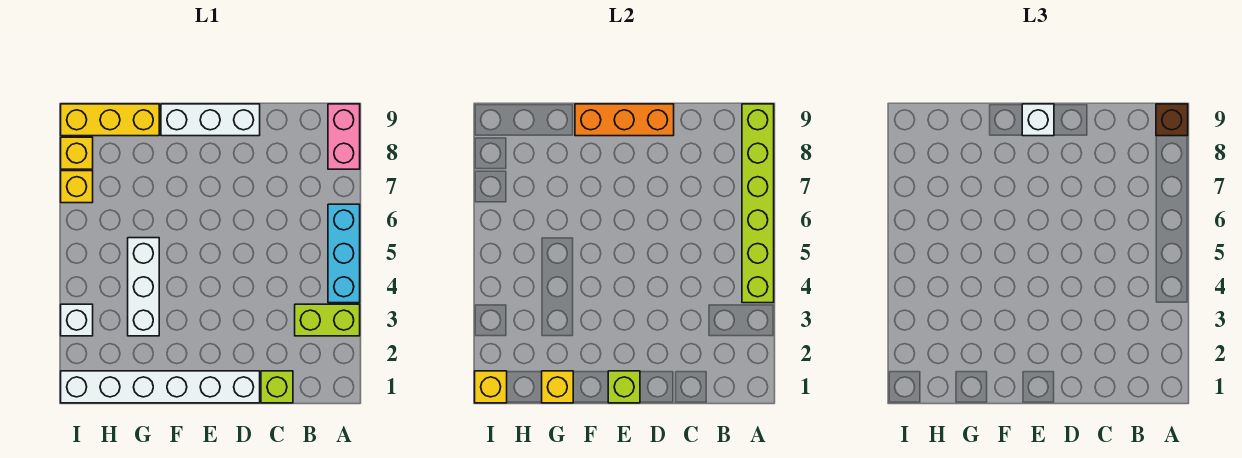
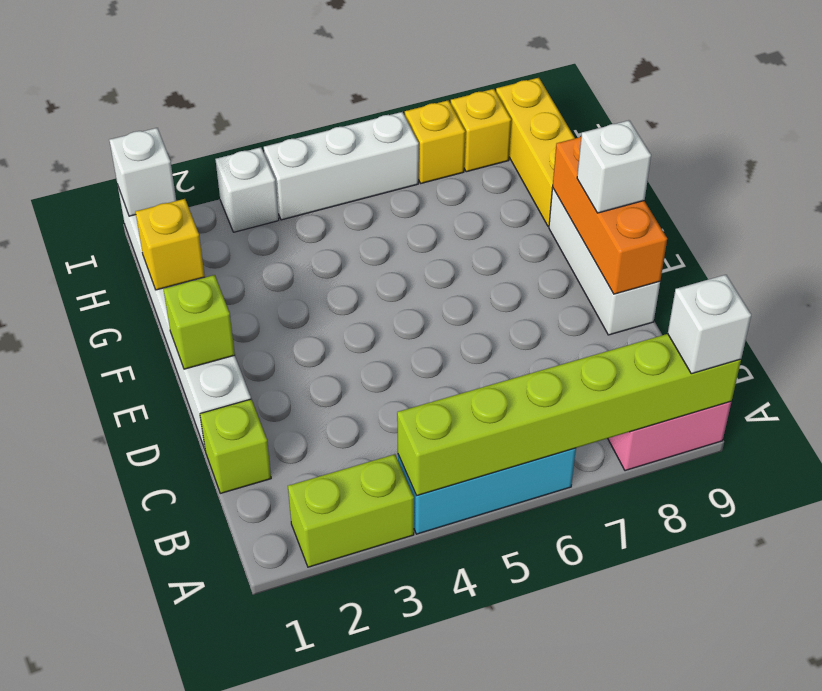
lime 1x2 brick [295,304,360,336] -> lime 1x2 brick turned to [288,454,414,567]
brown 1x1 brick [1156,104,1188,136] -> white 1x1 brick [668,275,751,374]
white 1x3 brick [128,238,159,336] -> white 1x3 brick moved to [264,112,419,220]
yellow 1x1 brick [475,371,507,403] -> white 1x1 brick [109,128,176,216]

